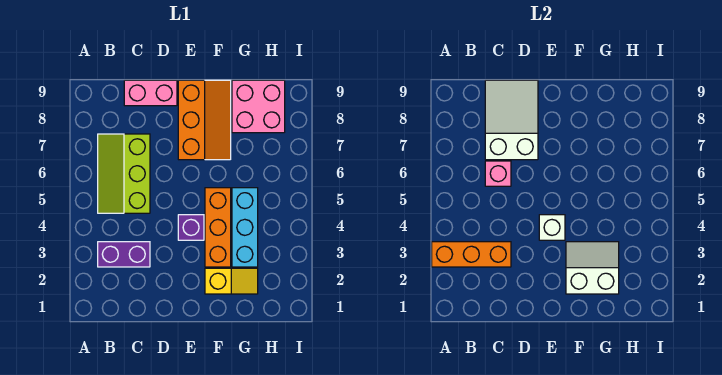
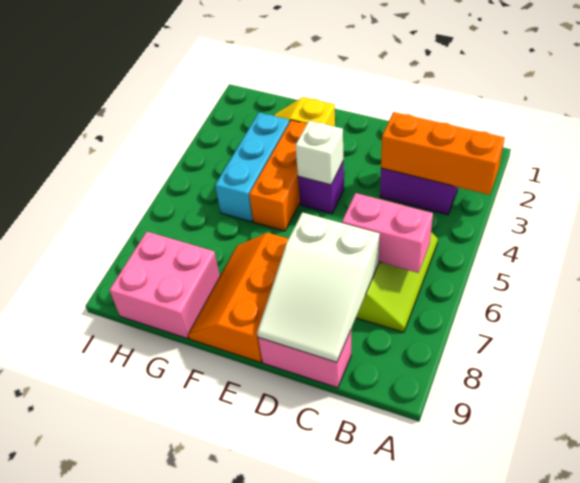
pink 1x1 brick [485,161,511,186] -> pink 1x2 brick [342,193,433,273]
white 2x2 slope [566,242,619,294] -> none

